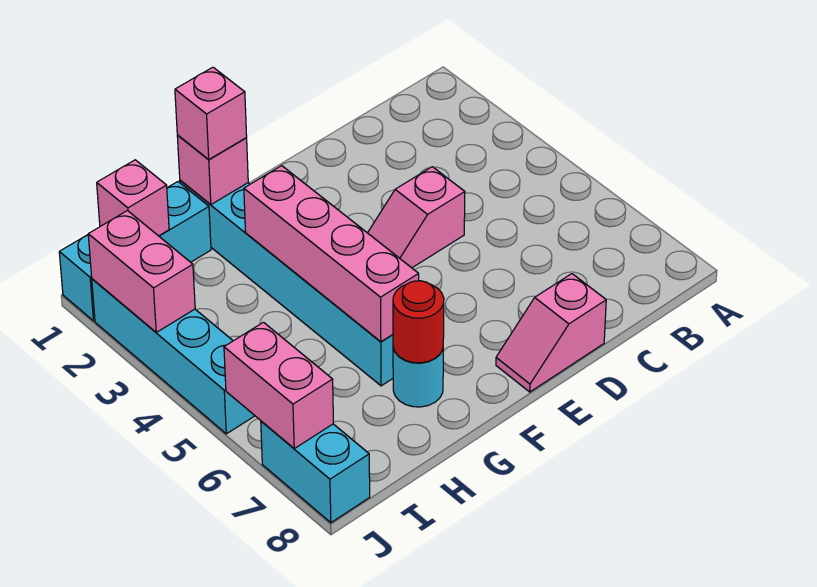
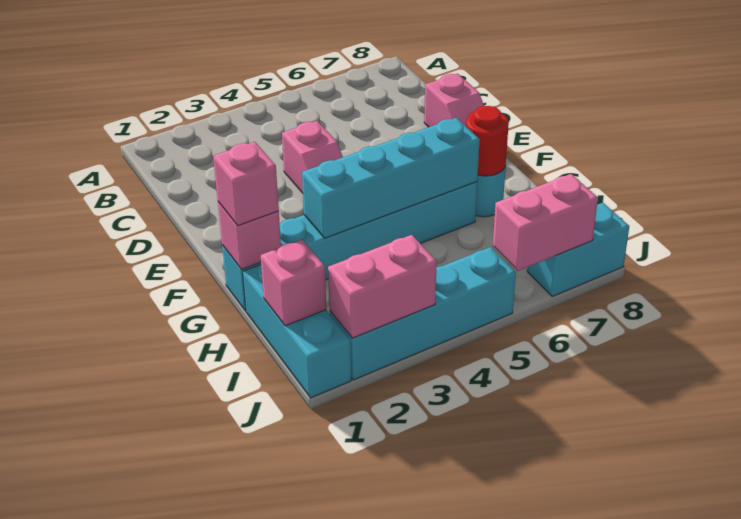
pink 1x4 brick [244,166,419,342] -> cyan 1x4 brick [302,118,480,238]

